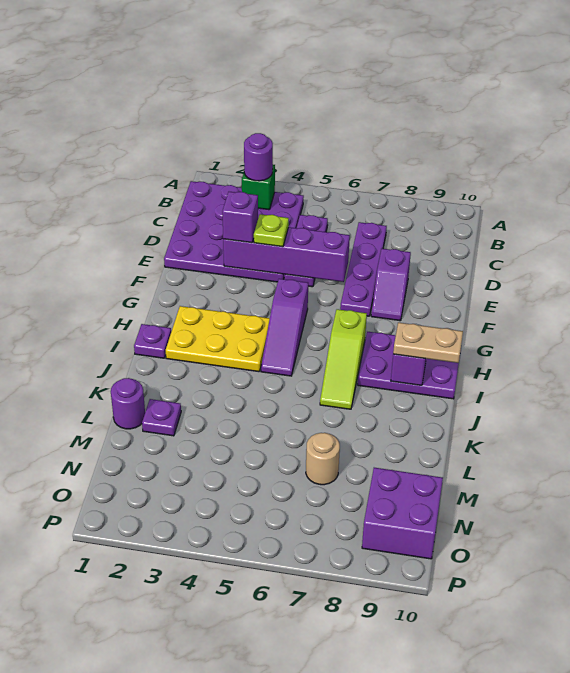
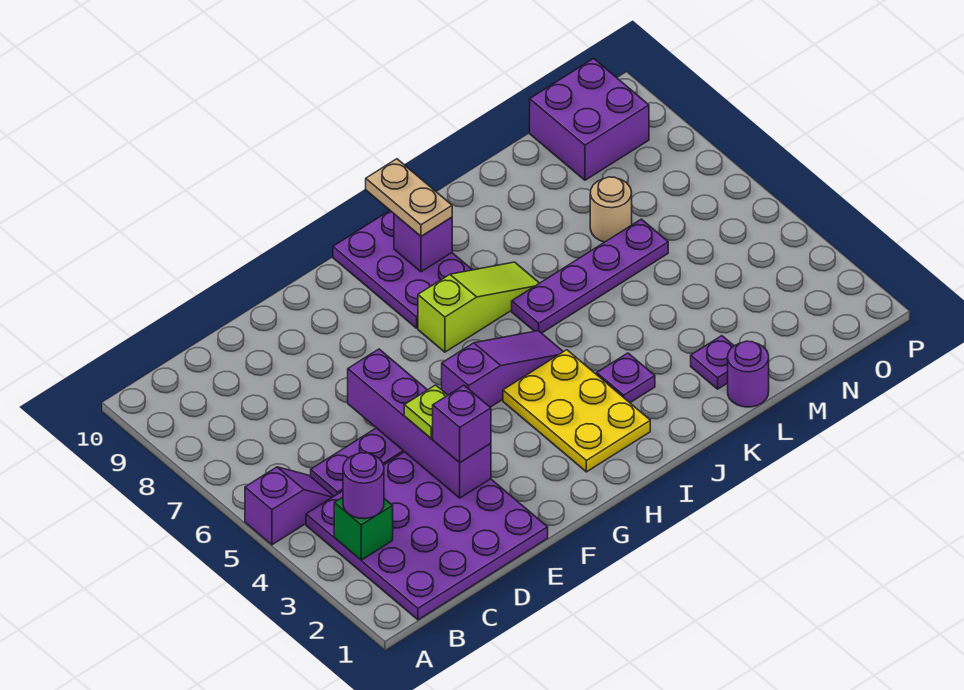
purple 1x4 plate [340,222,387,316] -> purple 1x4 plate moved to [512,219,668,333]
purple 1x2 slope [371,249,411,321] -> purple 1x2 slope moved to [245,467,334,545]
purple 1x1 plate [134,324,171,358] -> purple 1x1 plate moved to [597,353,655,403]

